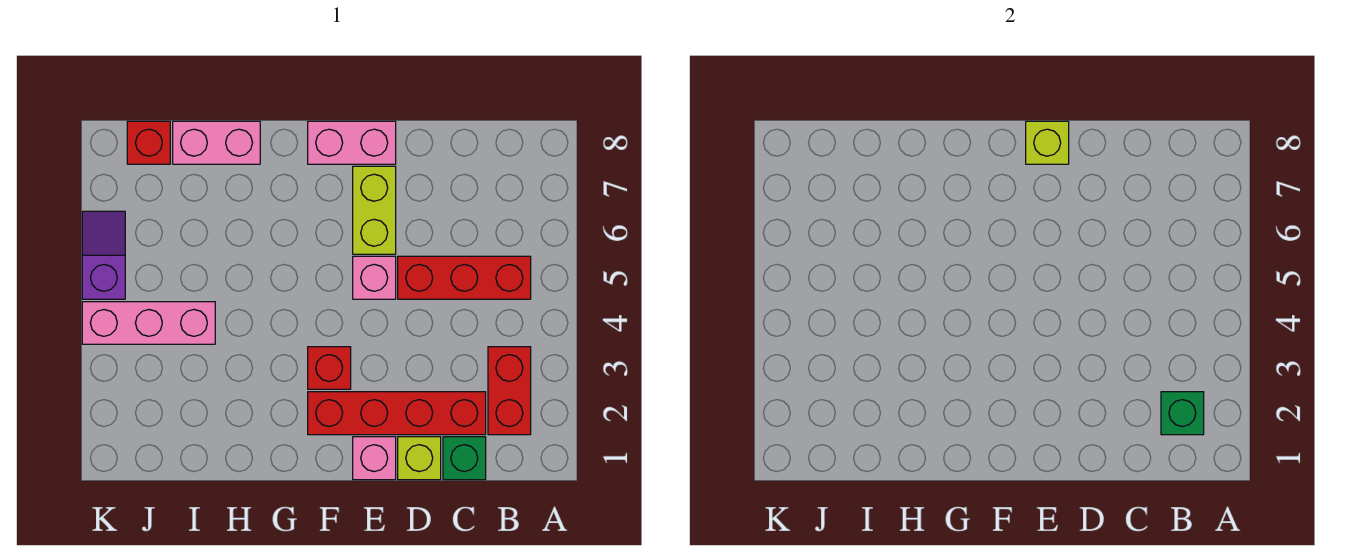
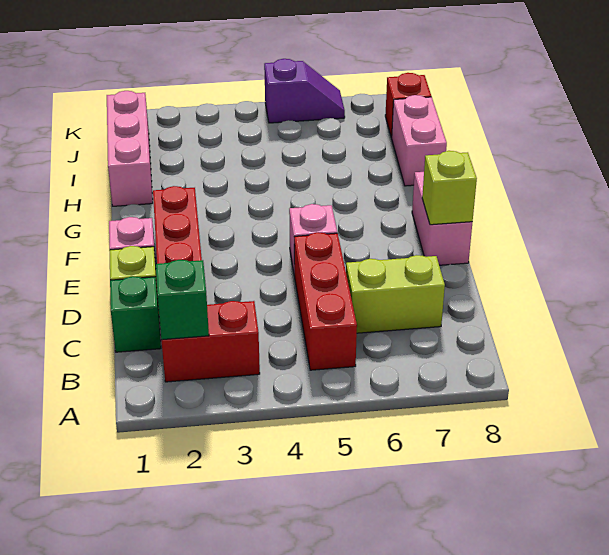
lime 1x2 brick [353,166,396,254] -> lime 1x2 brick moved to [346,255,445,333]
red 1x1 brick [308,347,351,389] -> none
pink 1x3 brick [82,302,215,344] -> pink 1x3 brick moved to [107,91,153,206]

